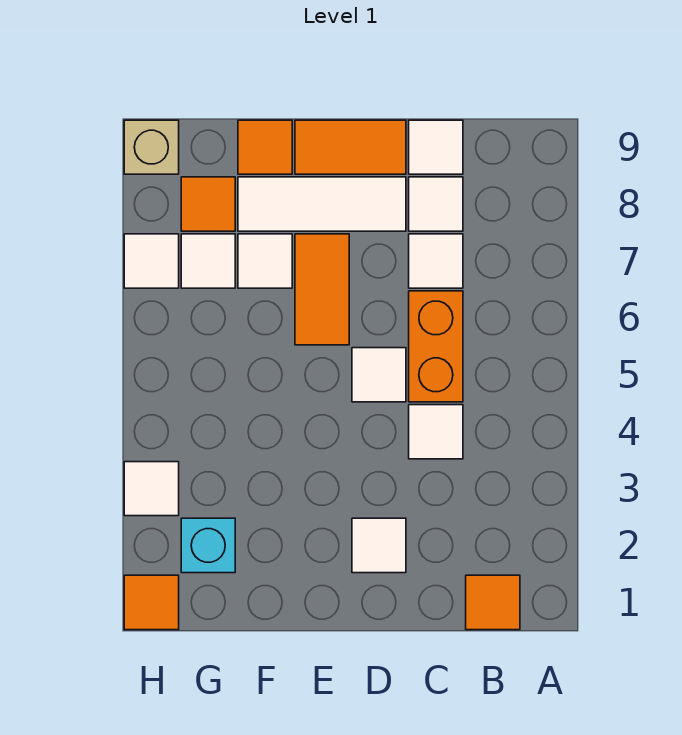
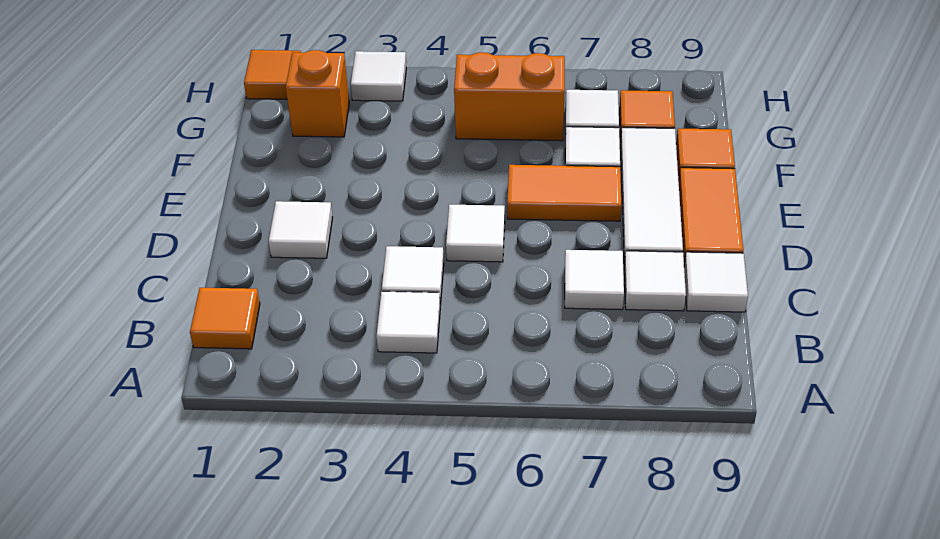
orange 1x2 brick [409,291,463,402] -> orange 1x2 brick moved to [454,52,565,141]
cyan 1x1 brick [181,518,235,573] -> orange 1x1 brick [286,50,349,137]
white 1x1 tile [124,234,179,288] -> white 1x1 tile moved to [376,291,440,353]
tan 1x1 brick [124,120,179,174] -> none

